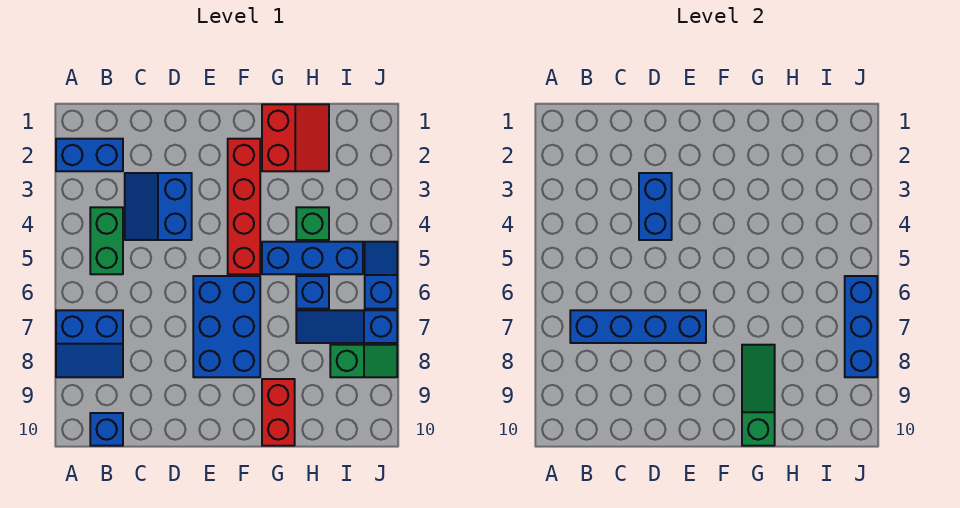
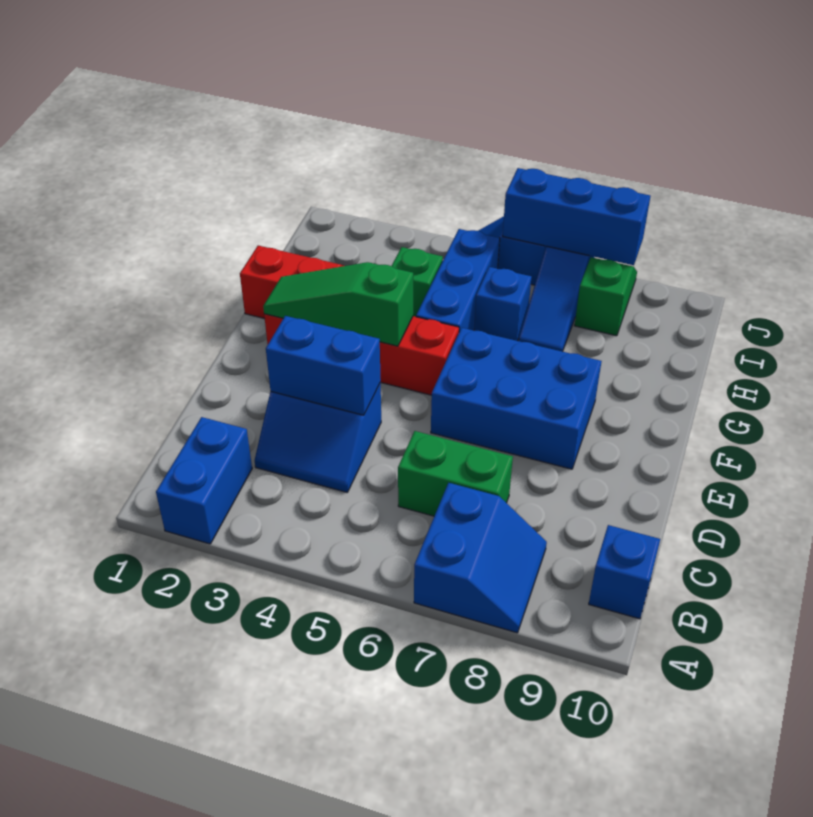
green 1x2 brick [90,207,123,274] -> green 1x2 brick moved to [398,431,513,516]
blue 1x4 brick [570,310,706,343] -> none
green 1x3 slope [742,345,775,446] -> green 1x3 slope moved to [263,262,413,346]
red 1x2 brick [262,379,295,446] -> none

